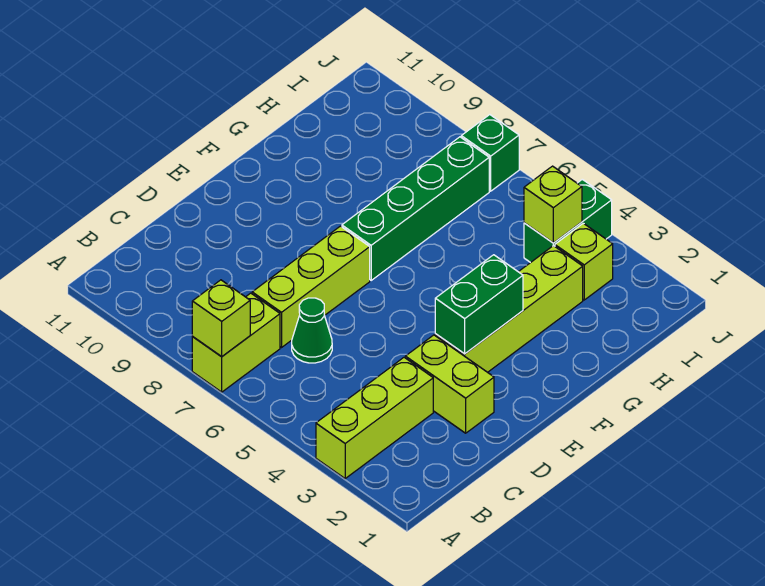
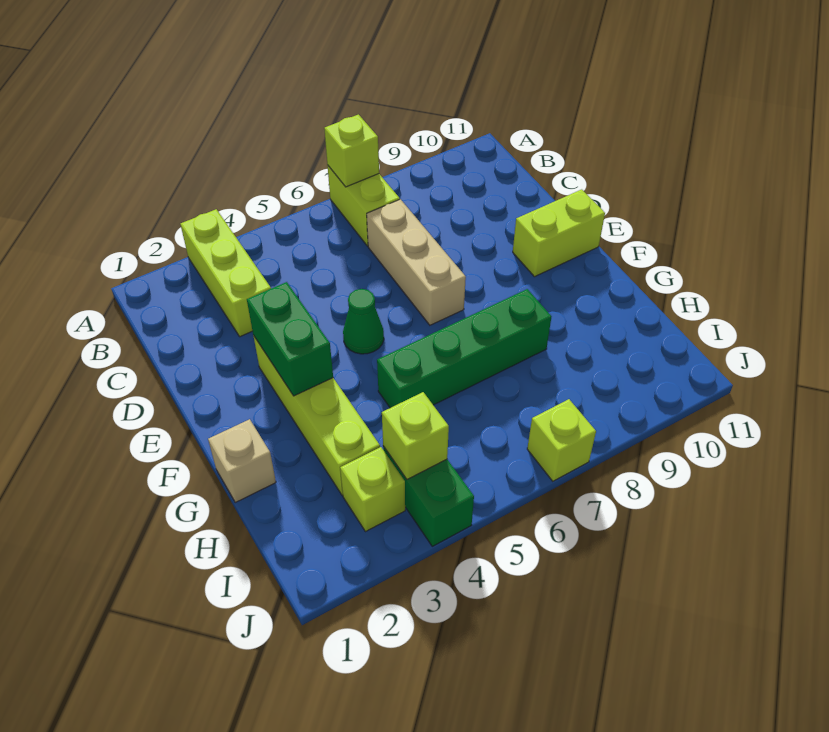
green 1x1 cone [292,298,332,363] -> green 1x1 cone moved to [343,289,384,354]
lime 1x3 brick [252,226,370,347] -> tan 1x3 brick [367,199,466,325]
lime 1x2 brick [405,335,494,433] -> lime 1x2 brick moved to [513,189,605,277]
green 1x4 brick [342,137,489,280] -> green 1x4 brick turned to [377,289,551,408]
none -> tan 1x1 brick [208,419,276,502]
green 1x1 brick [461,115,519,191] -> lime 1x1 brick [527,399,596,481]

